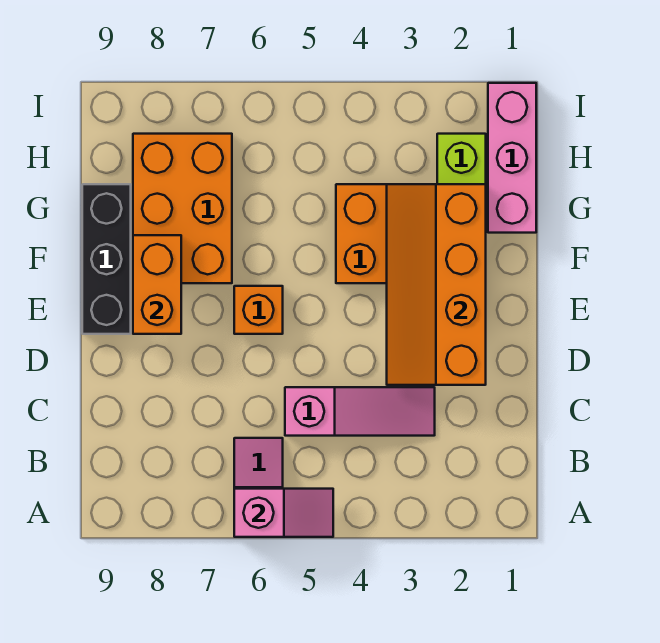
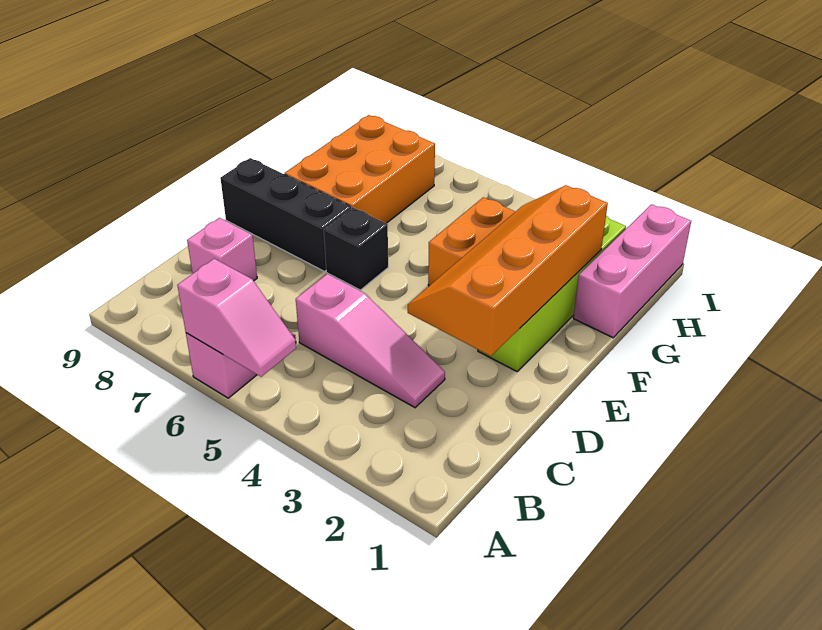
none -> pink 1x1 brick [187,218,257,281]
orange 1x1 brick [234,286,283,334] -> black 1x1 brick [324,208,388,290]
orange 1x2 brick [133,235,181,334] -> none
black 1x3 brick [82,184,131,334] -> black 1x3 brick turned to [220,158,351,271]

